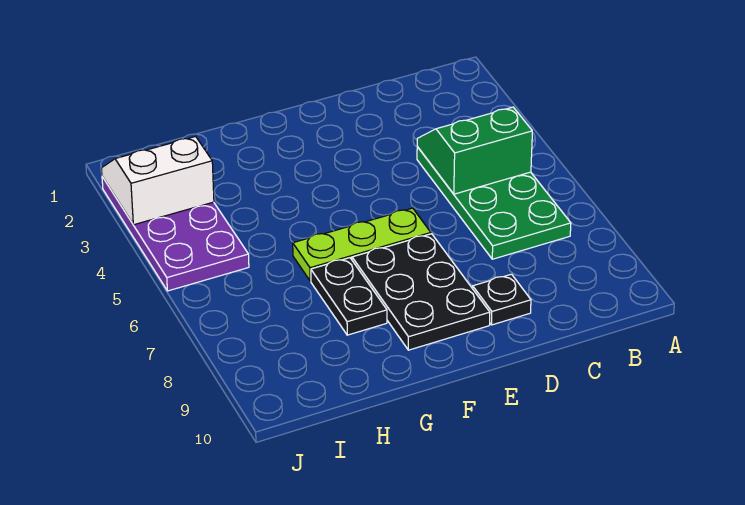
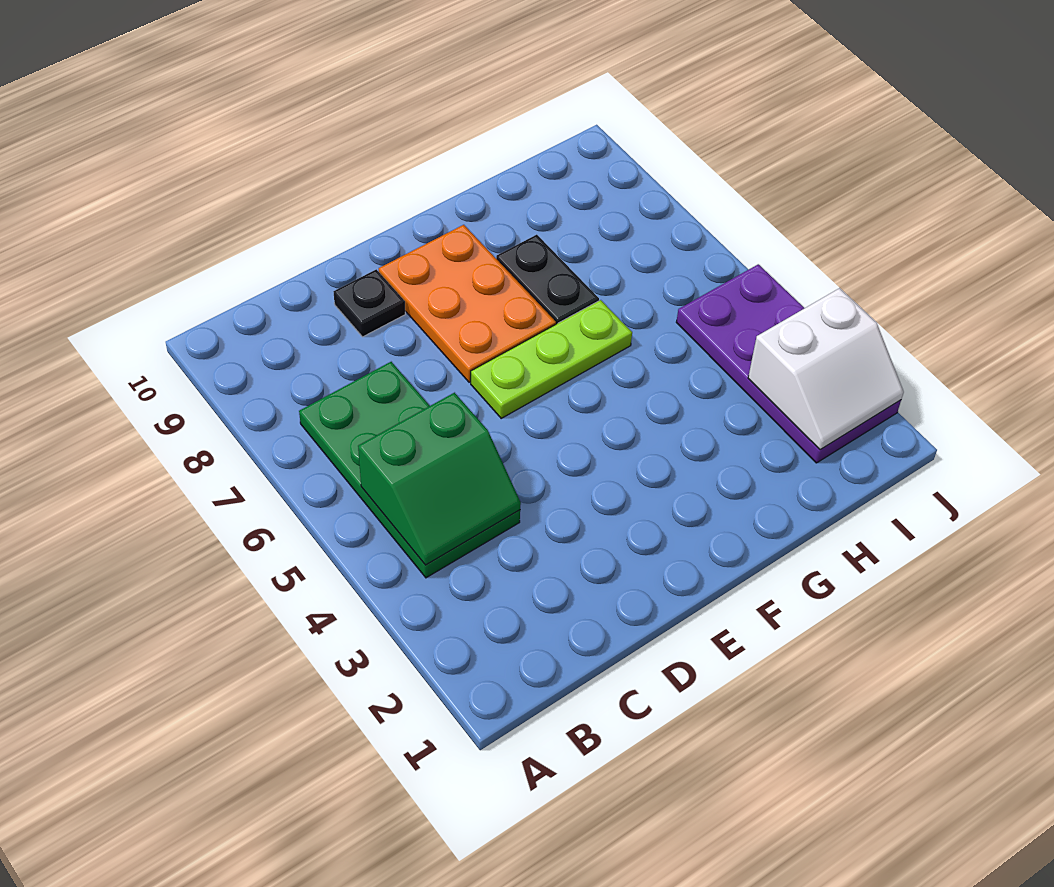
black 2x3 plate [352,234,490,350] -> orange 2x3 plate [379,225,556,382]

